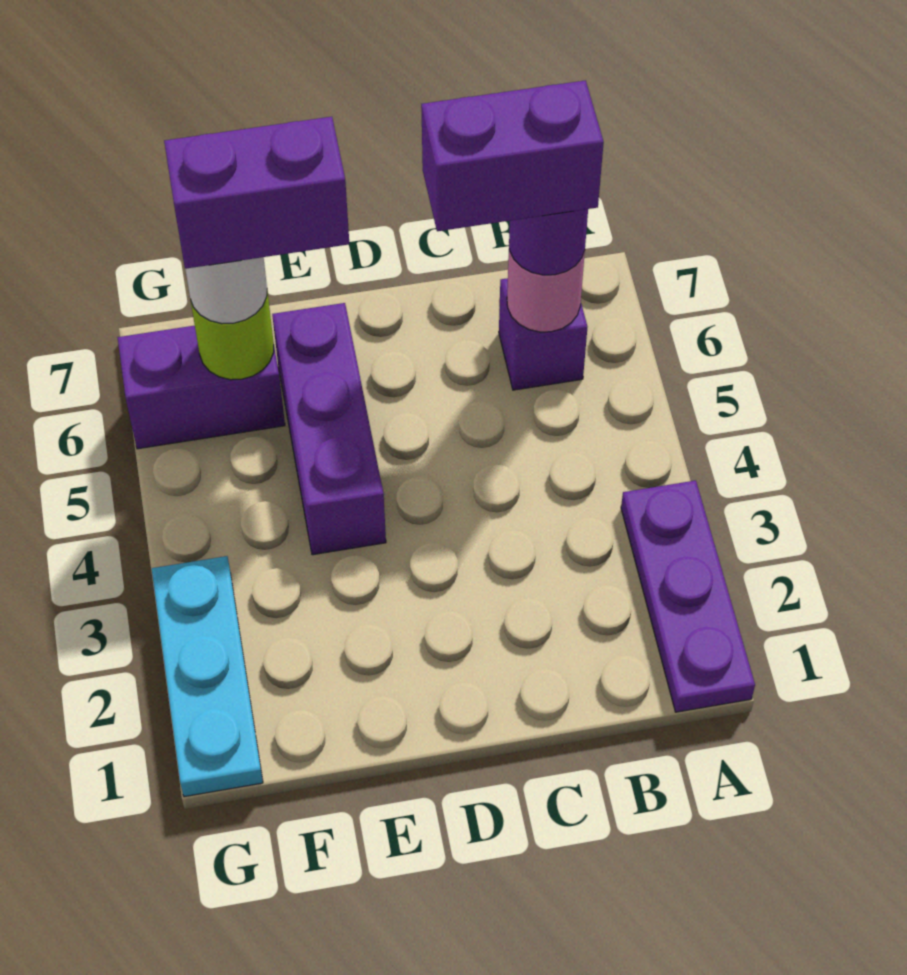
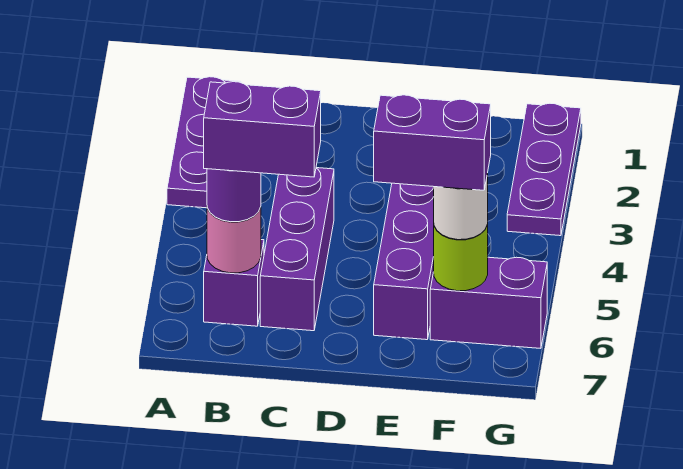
none -> purple 1x3 brick [260,168,334,331]
cyan 1x3 plate [152,556,263,797] -> purple 1x3 plate [507,103,581,236]

